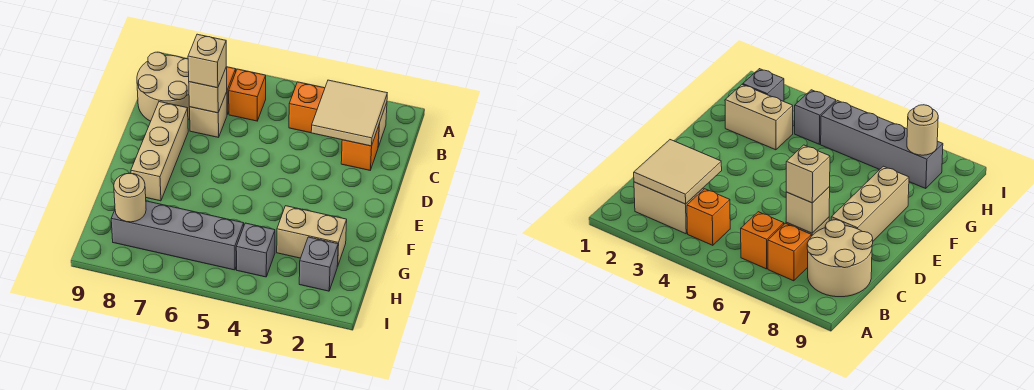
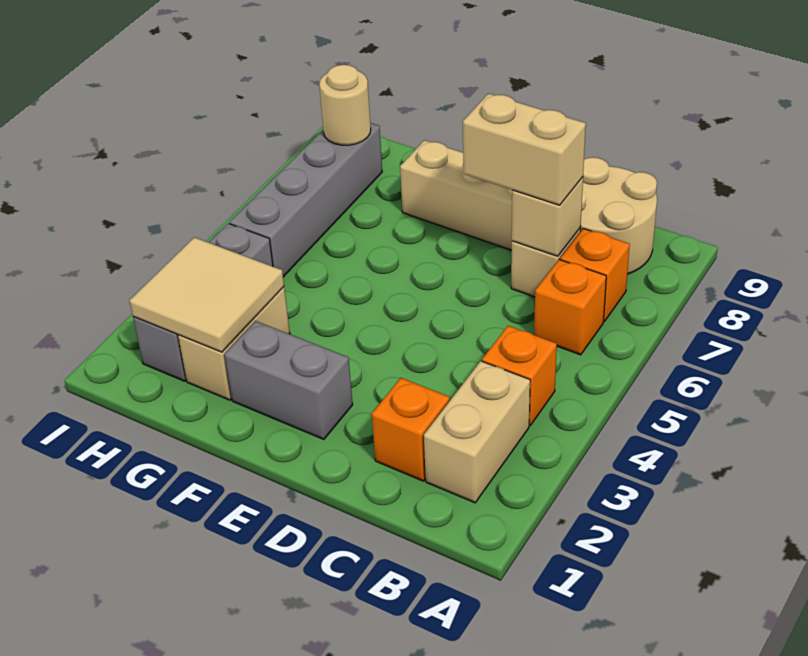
tan 2x2 tile [311,80,387,146] -> tan 2x2 tile moved to [130,237,284,352]
tan 1x1 brick [188,34,226,88] -> tan 1x2 brick [463,93,586,205]
none -> grey 1x2 brick [224,321,353,440]

